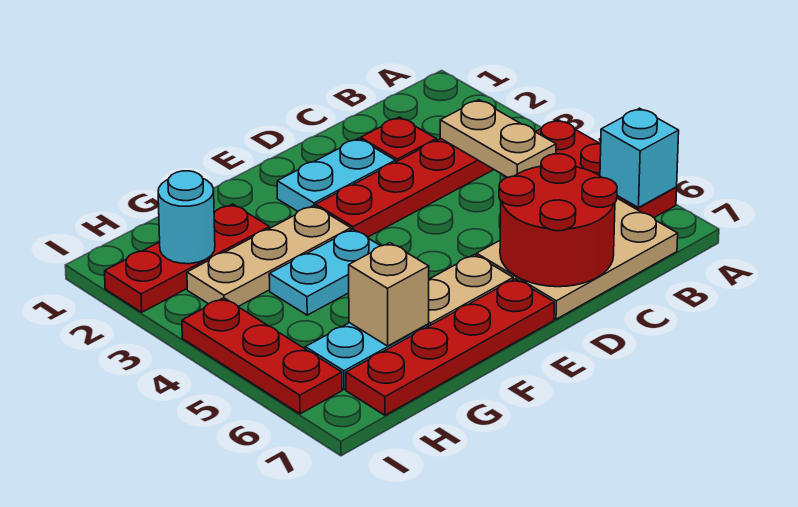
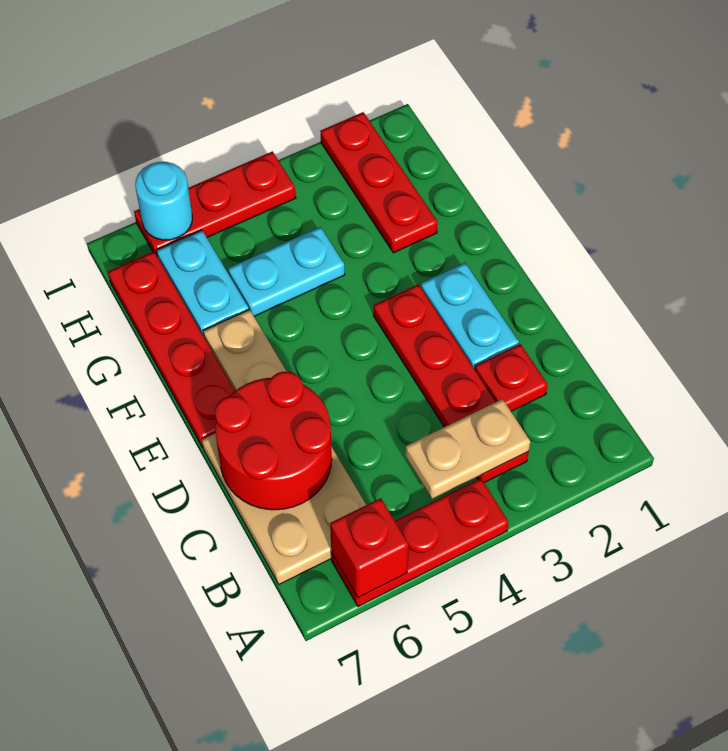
cyan 1x1 brick [600,108,679,208] -> red 1x1 brick [330,498,409,598]
tan 1x3 plate [187,205,351,306] -> none
cyan 1x2 plate [269,229,380,315] -> cyan 1x2 plate turned to [228,227,345,316]
tan 1x1 brick [349,243,429,346] -> none
cyan 1x1 round brick [158,171,215,264] -> cyan 1x1 round brick moved to [135,162,192,240]

